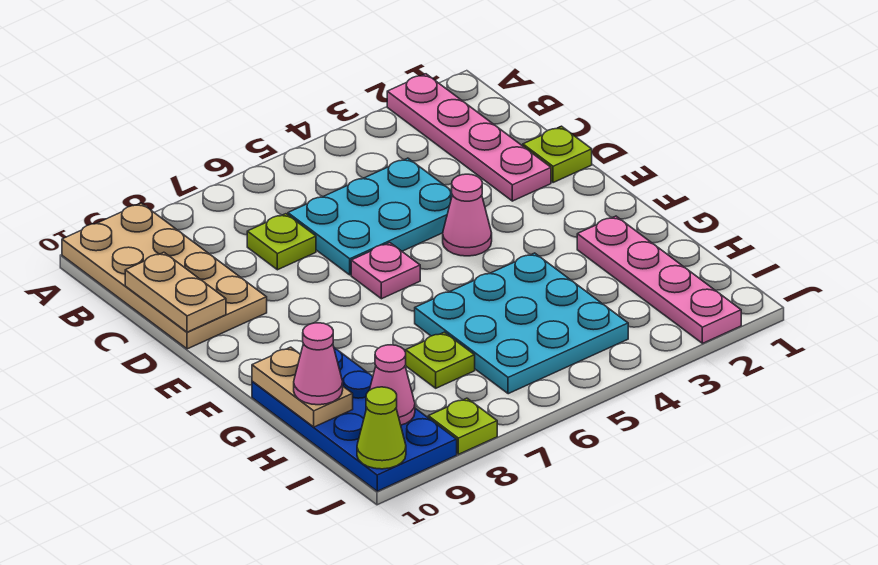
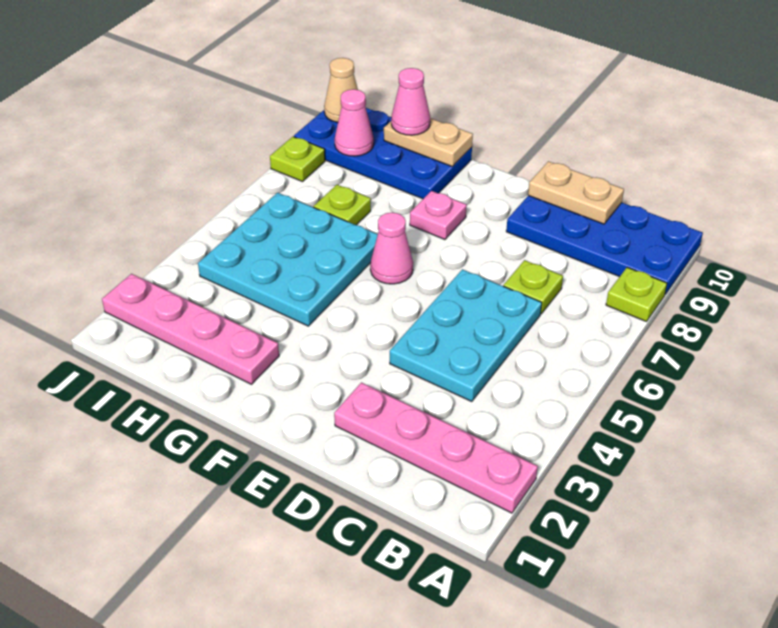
tan 2x4 plate [62,203,267,349] -> blue 2x4 plate [506,196,703,294]
lime 1x1 plate [523,126,592,183] -> lime 1x1 plate moved to [606,267,667,322]
pink 1x1 cone [443,174,492,256] -> pink 1x1 cone moved to [370,212,413,284]
pink 1x1 plate [351,243,420,299] -> pink 1x1 plate moved to [410,191,467,240]
lime 1x1 cone [357,387,406,469] -> tan 1x1 cone [324,58,358,122]

